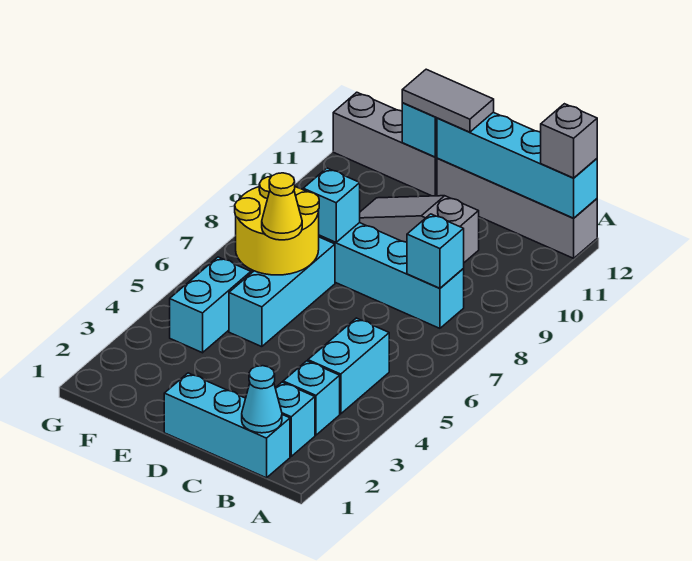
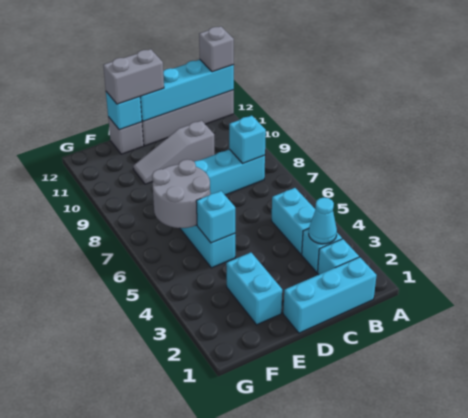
cyan 1x1 cone [242,366,282,433] -> cyan 1x1 cone moved to [309,197,337,244]
grey 1x2 tile [402,69,494,132] -> grey 1x2 brick [103,49,164,104]
yellow 2x2 round brick [235,177,319,275] -> grey 2x2 round brick [152,160,210,228]
yellow 1x1 cone [262,173,302,240] -> none
cyan 1x1 brick [303,168,360,242] -> cyan 1x1 brick moved to [196,191,235,243]
grey 1x3 brick [333,92,437,196] -> grey 1x1 brick [108,117,144,154]
cyan 1x2 brick [170,257,251,353] -> cyan 1x2 brick moved to [226,253,282,325]

